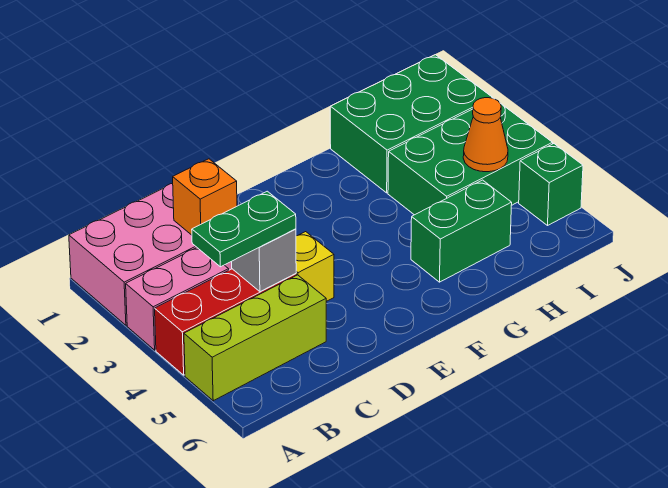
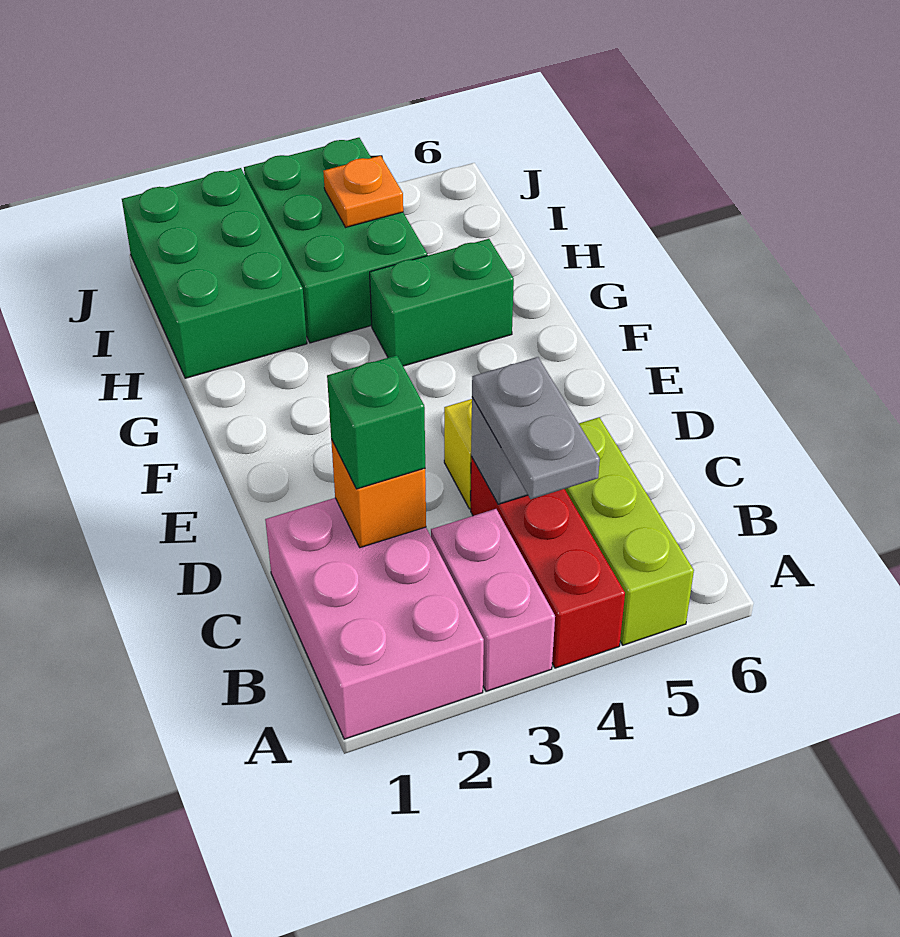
green 1x2 plate [192,191,296,267] -> grey 1x2 plate [472,357,600,499]
green 1x2 brick [411,180,512,282] -> green 1x2 brick turned to [370,239,514,366]
orange 1x1 cone [463,98,508,172] -> orange 1x1 plate [323,156,403,227]
green 1x1 brick [519,144,583,225] -> green 1x1 brick moved to [327,355,425,489]

